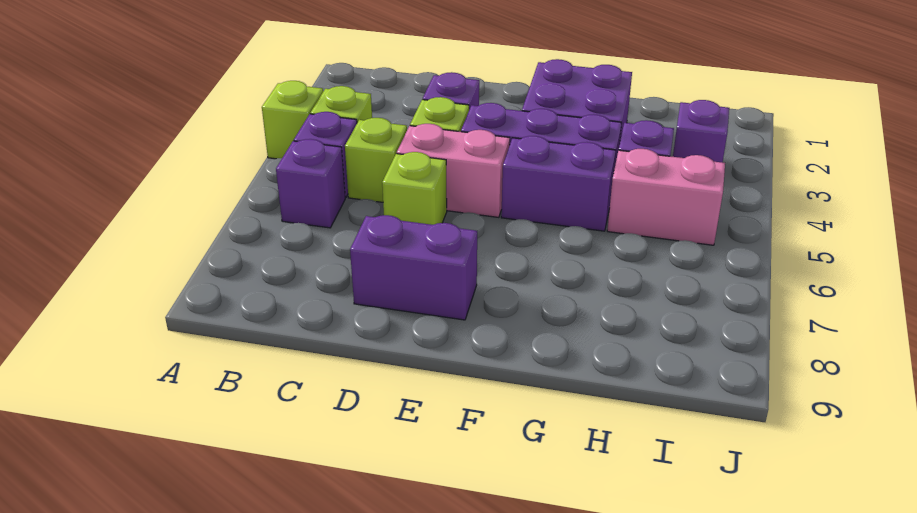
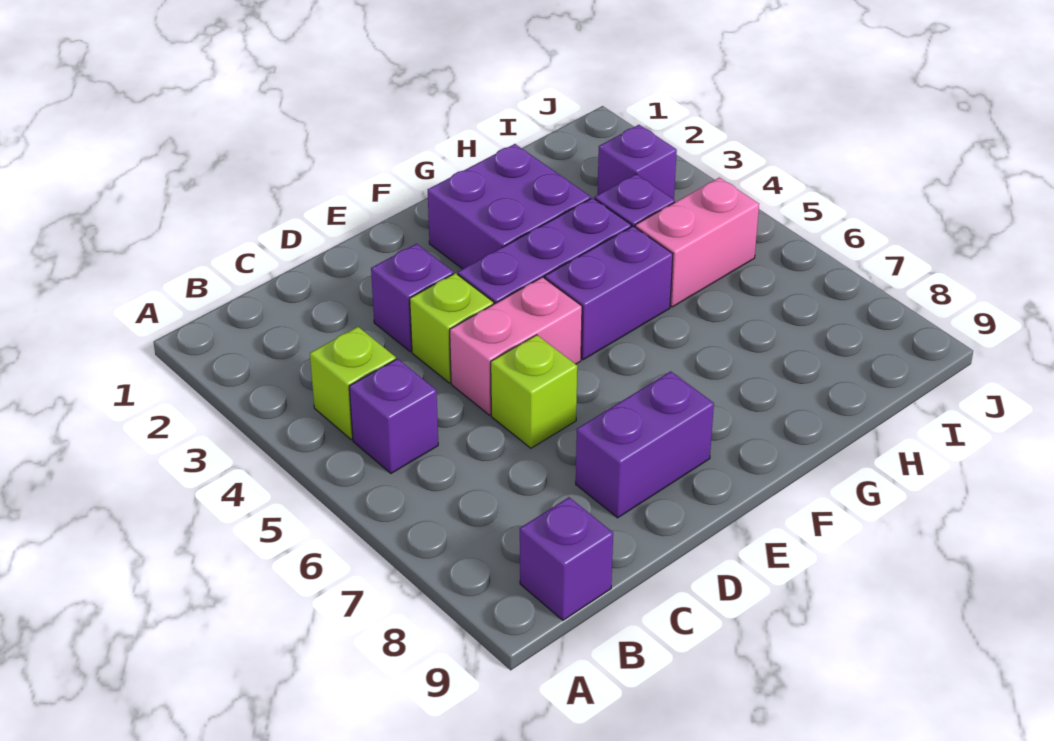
lime 1x1 brick [262,81,323,159] -> none
purple 1x1 brick [276,139,345,228] -> purple 1x1 brick moved to [520,497,613,620]
lime 1x1 brick [345,118,407,202] -> none

